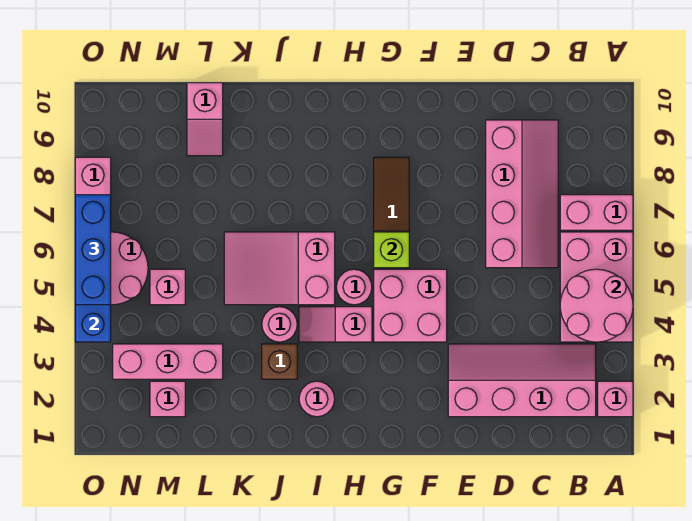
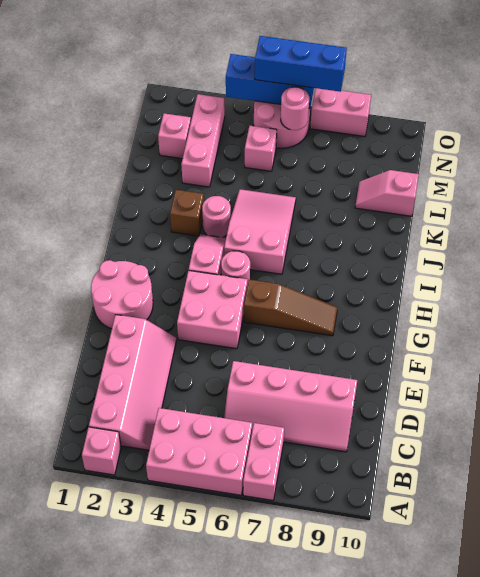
pink 2x2 round brick [560,269,633,342] -> pink 2x2 round brick moved to [91,260,153,329]
lime 1x1 brick [374,232,409,268] -> none
pink 1x1 round brick [299,381,335,417] -> pink 1x1 round brick moved to [281,87,309,130]

